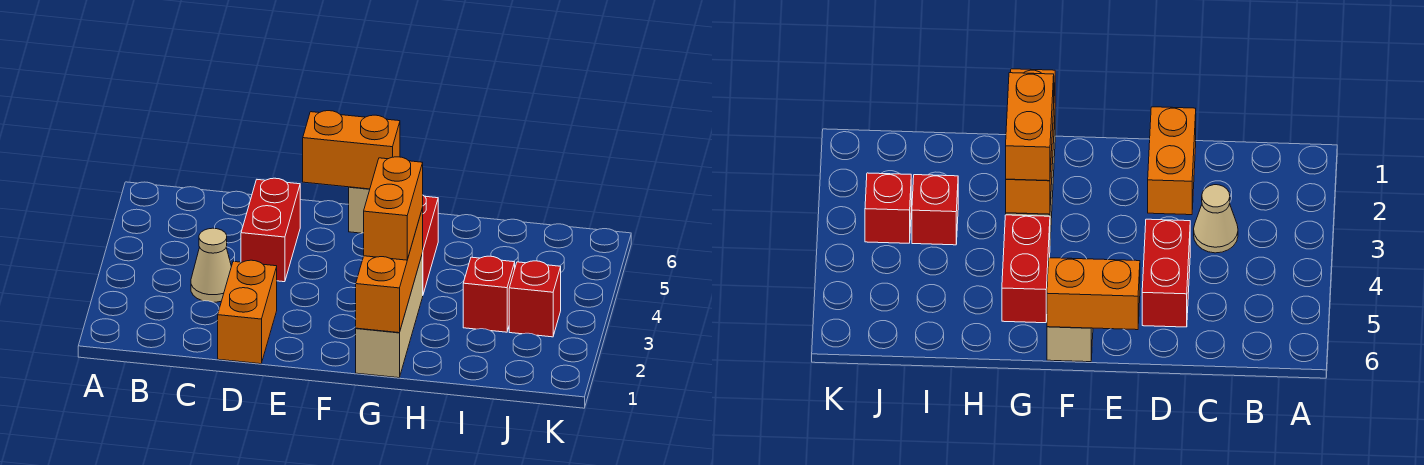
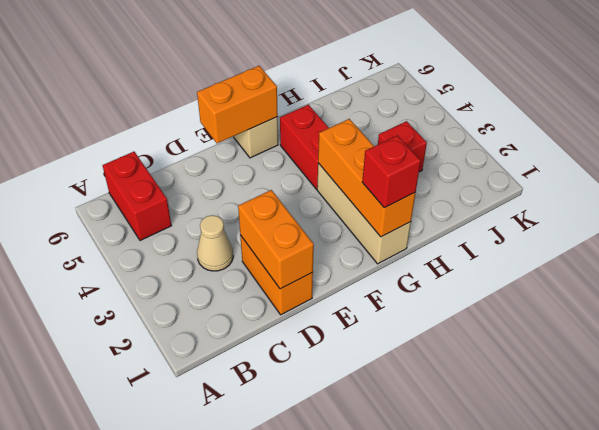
red 1x2 brick [241,178,300,282] -> red 1x2 brick moved to [103,152,172,241]
orange 1x2 brick [364,157,423,260] -> orange 1x2 brick moved to [238,190,314,289]
red 1x1 brick [509,261,561,337] -> red 1x1 brick moved to [362,135,421,208]

